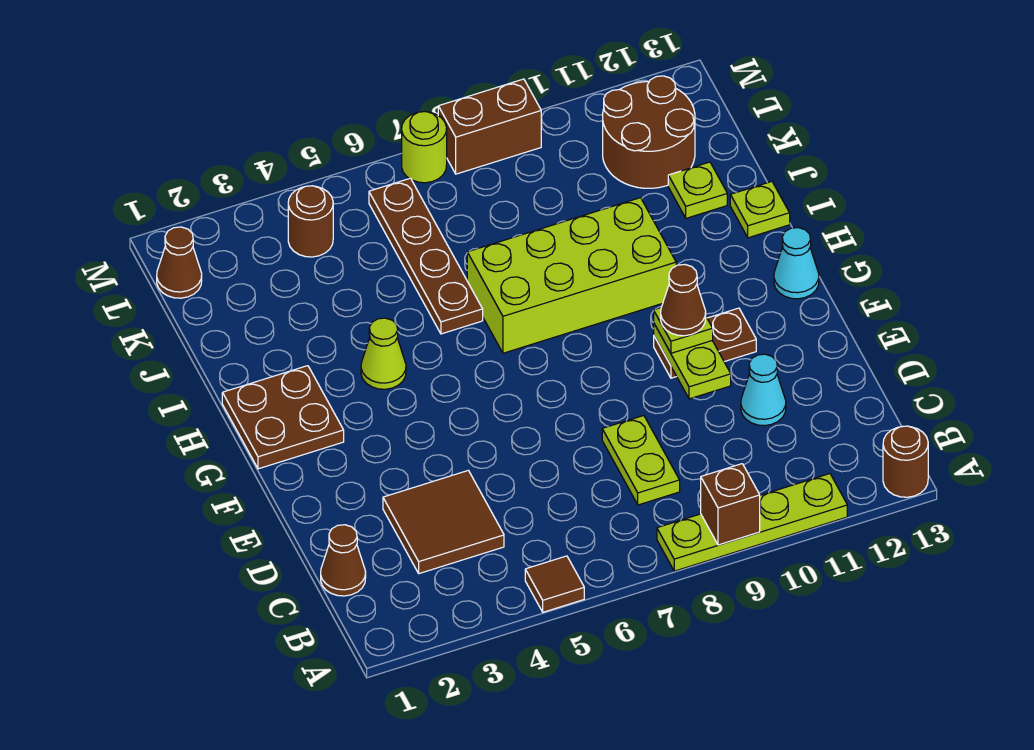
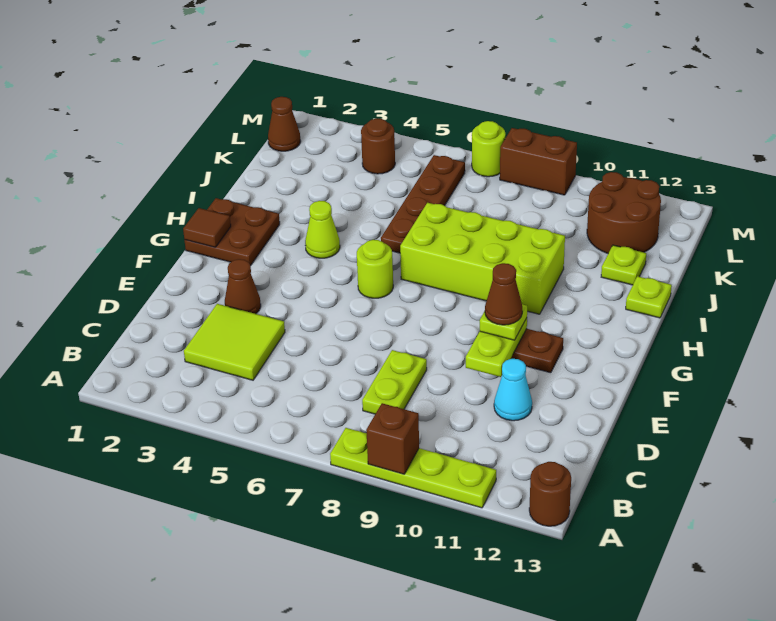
brown 1x1 tile [525,556,584,612] -> brown 1x1 tile moved to [183,208,231,247]
brown 1x1 cone [321,525,366,596] -> brown 1x1 cone moved to [225,259,261,314]
brown 2x2 tile [383,470,504,574] -> lime 2x2 tile [184,304,285,380]
none -> lime 1x1 round brick [357,240,393,298]
cyan 1x1 cone [774,228,819,299] -> none

